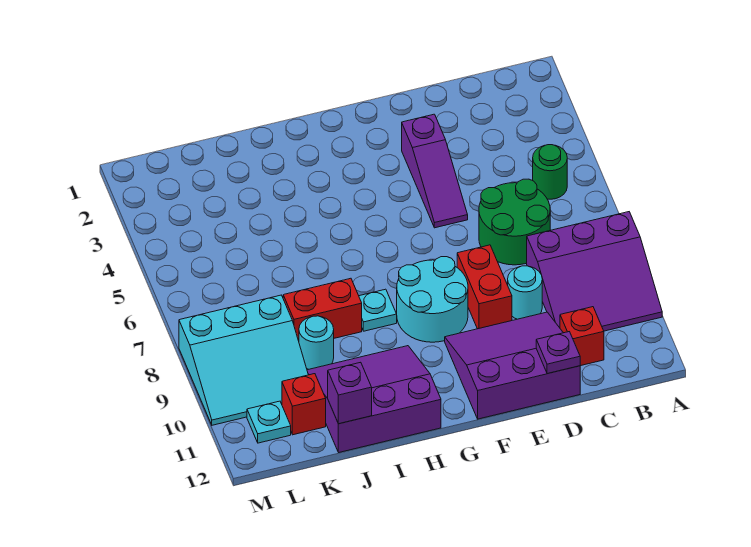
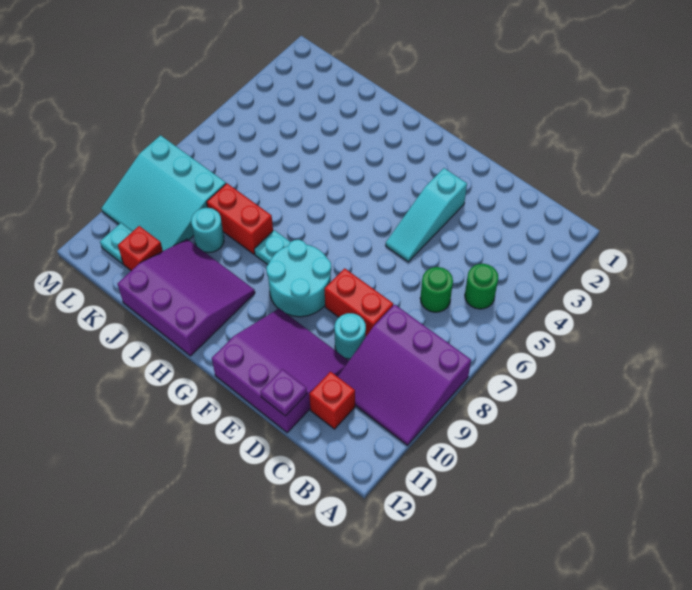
green 2x2 round brick [479,179,550,265] -> green 1x1 round brick [420,267,453,312]
purple 1x3 slope [402,114,468,228] -> cyan 1x3 slope [386,168,467,262]
red 1x2 brick [457,245,512,329] -> red 1x2 brick turned to [325,268,393,336]
purple 1x1 brick [328,362,372,424] -> none

